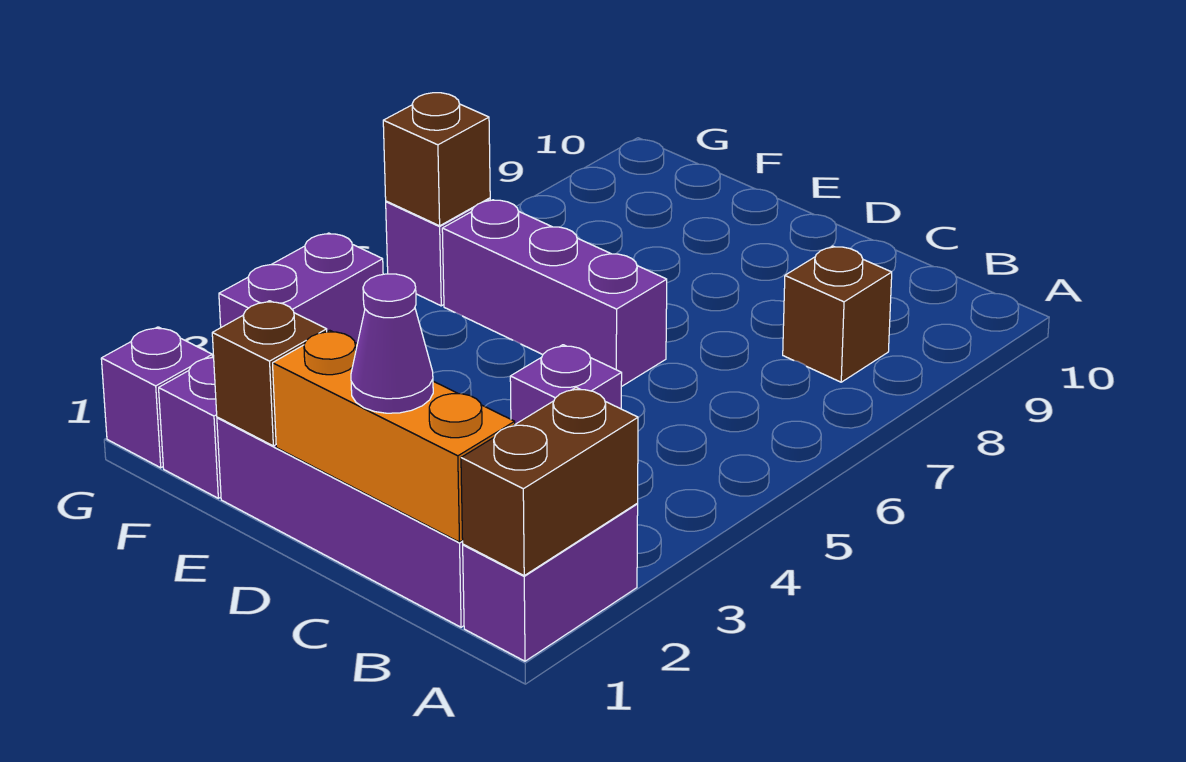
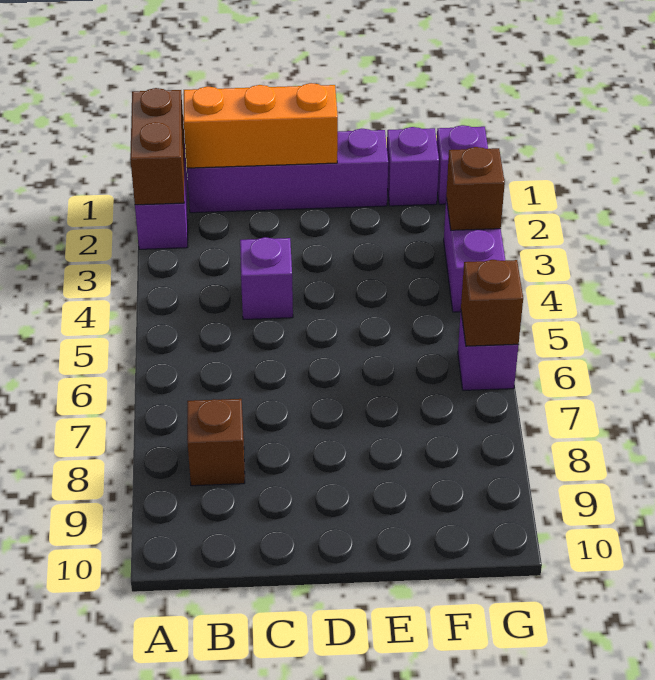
purple 1x1 cone [351,274,433,413] -> none
purple 1x3 brick [442,200,667,387] -> none
brown 1x1 brick [212,301,327,446] -> brown 1x1 brick moved to [446,147,505,230]

